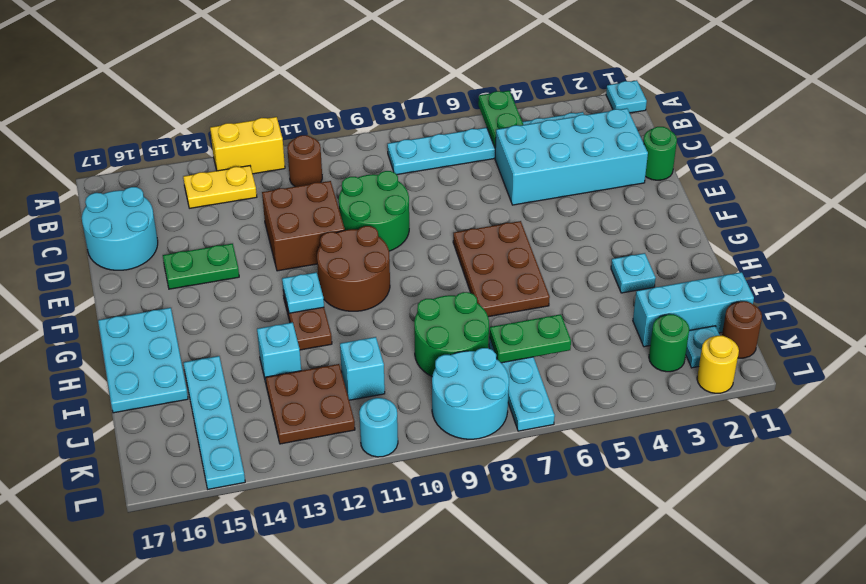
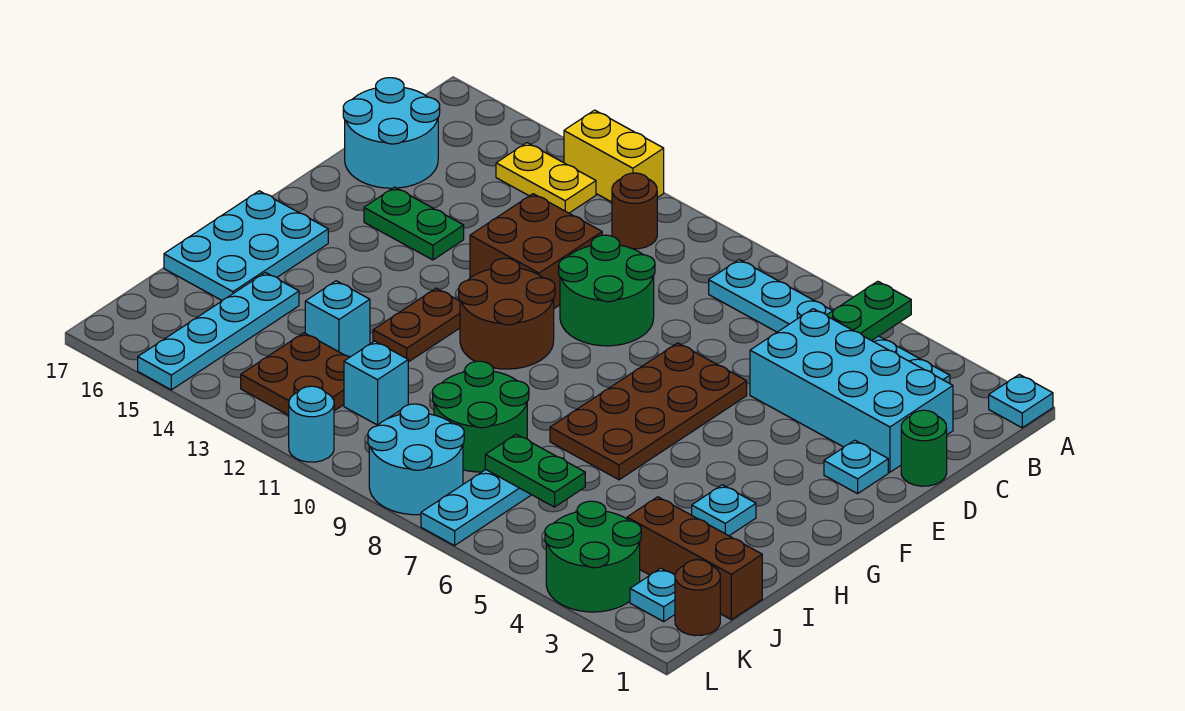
brown 2x3 plate [453,221,550,317] -> brown 2x4 plate [550,343,747,480]
cyan 1x1 plate [282,272,324,313] -> cyan 1x1 plate moved to [824,440,888,494]
cyan 1x3 brick [633,272,754,347] -> brown 1x3 brick [627,497,762,620]
green 1x1 round brick [649,314,689,372] -> green 2x2 round brick [545,501,641,612]
yellow 1x1 round brick [697,336,739,393] -> none

